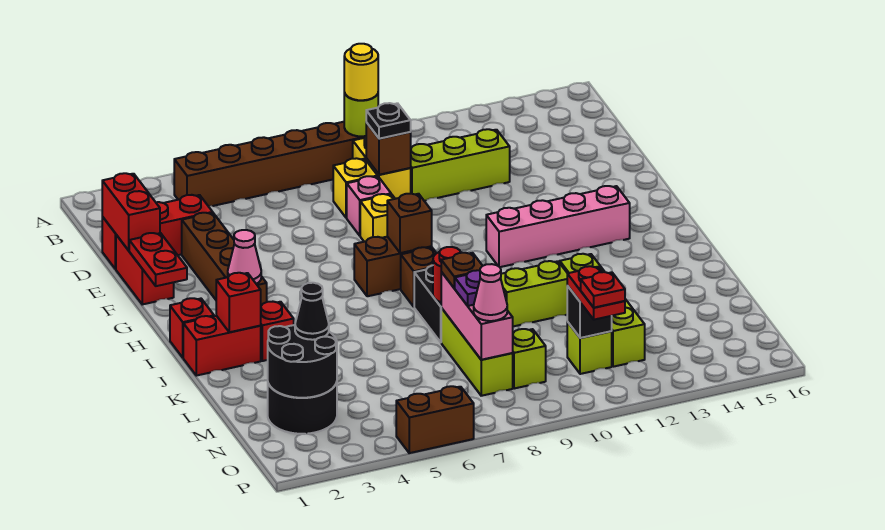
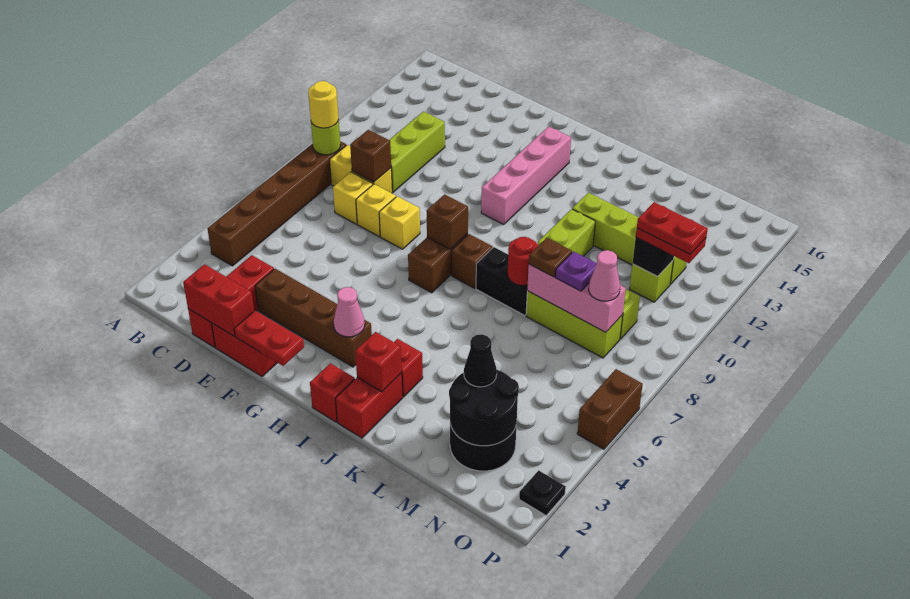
black 1x1 plate [366,103,411,139] -> black 1x1 plate moved to [519,470,566,515]
pink 1x1 brick [347,176,391,236] -> yellow 1x1 brick [356,184,396,236]
red 1x1 plate [581,272,625,308] -> red 1x2 plate [637,202,708,254]

